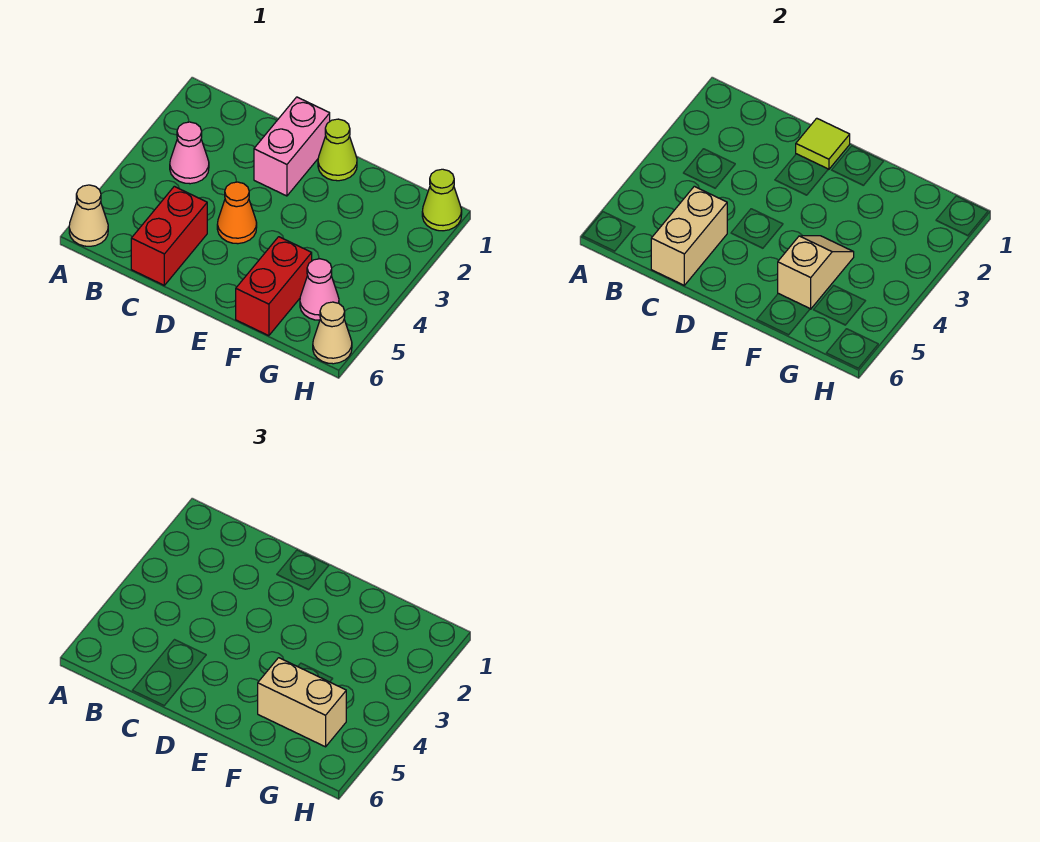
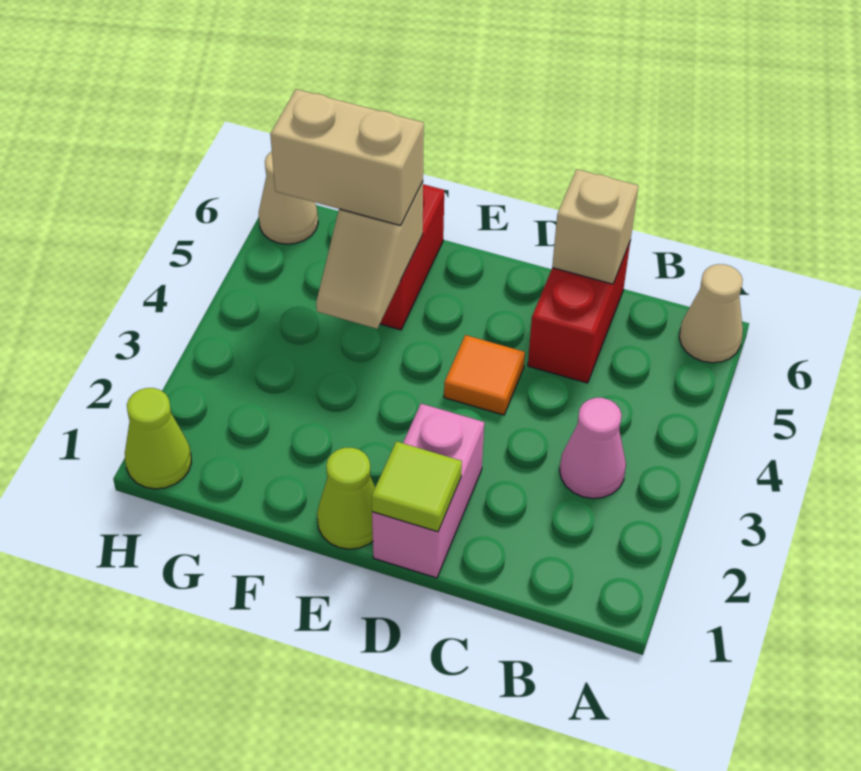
tan 1x2 brick [651,186,727,285] -> tan 1x1 brick [552,169,638,284]
orange 1x1 cone [217,182,257,244] -> orange 1x1 tile [444,335,525,415]
pink 1x1 cone [300,259,339,320] -> none

